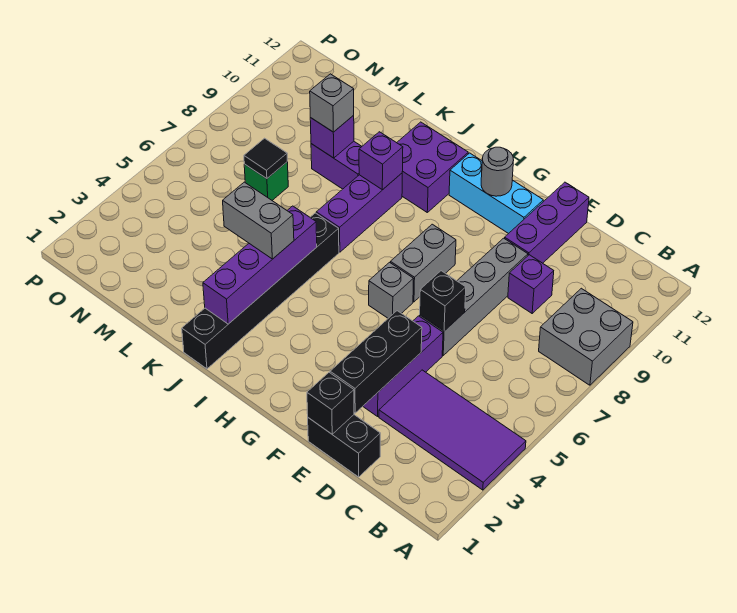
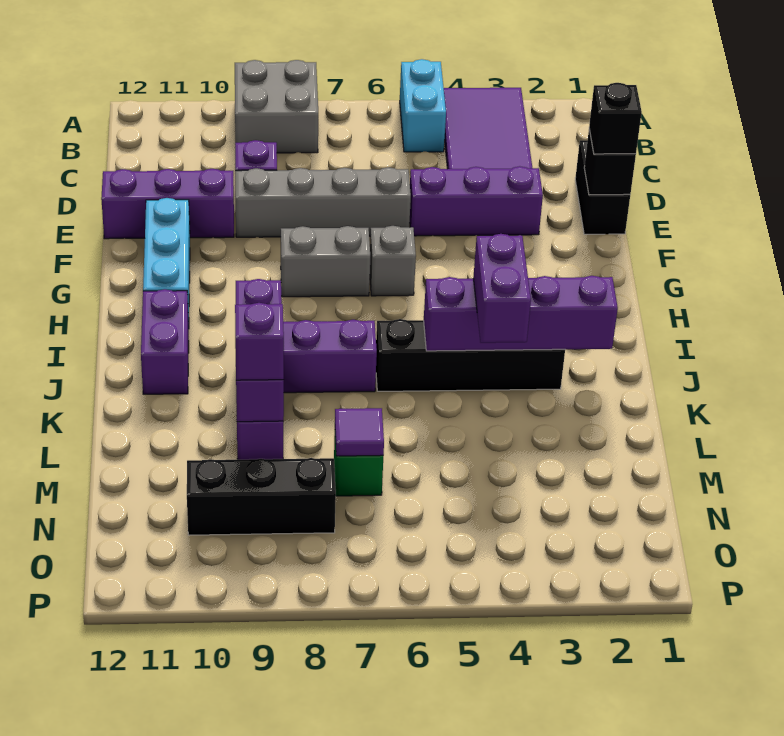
none -> cyan 1x2 brick [400,59,446,152]
black 1x3 brick [330,311,422,413] -> black 1x3 brick moved to [187,458,336,535]
black 1x1 brick [420,271,466,331] -> black 1x1 brick moved to [589,83,642,154]
grey 1x1 round brick [481,147,514,196] -> none
purple 2x2 brick [397,122,468,212] -> purple 1x2 brick [141,289,189,394]
black 1x6 brick [182,213,339,369] -> black 1x4 brick [376,319,565,391]
grey 1x2 brick [223,182,294,259] -> purple 1x2 brick [473,234,531,343]
grey 1x1 brick [310,74,354,132] -> purple 1x1 brick [235,303,284,380]
black 1x1 tile [244,138,287,179] -> purple 1x1 tile [335,408,384,456]

